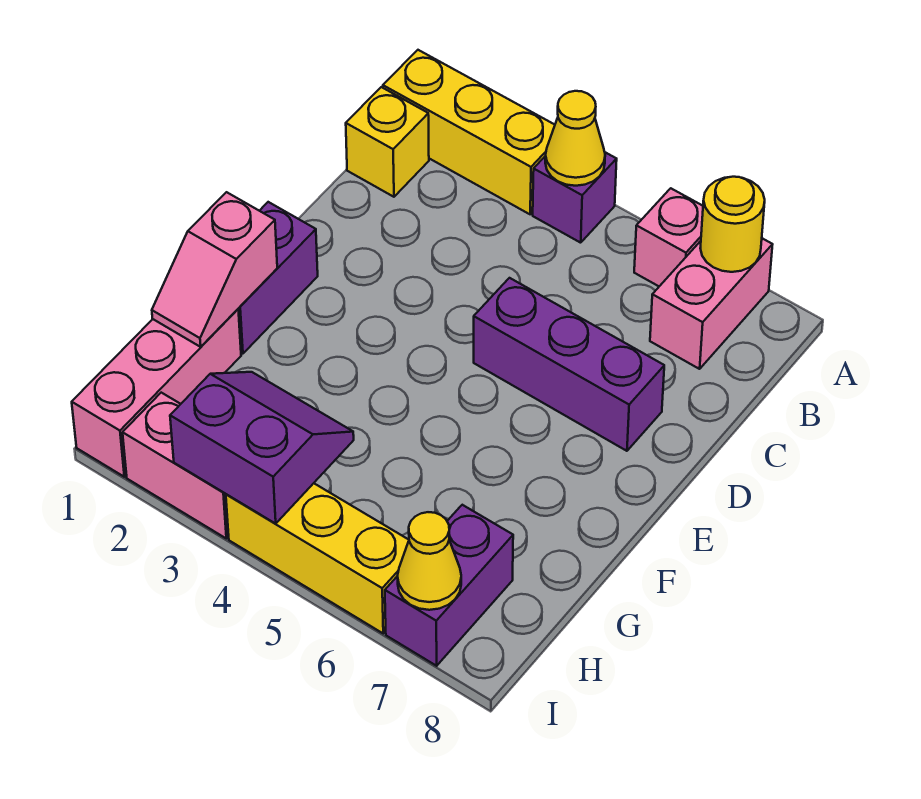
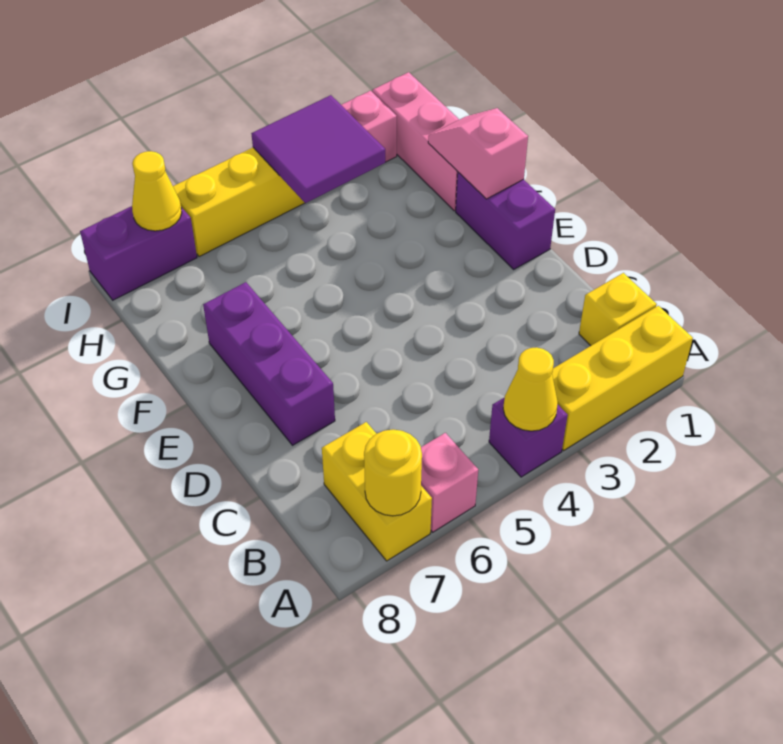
pink 1x2 brick [650,238,773,369] -> yellow 1x2 brick [322,422,432,561]
purple 1x3 brick [474,278,664,451] -> purple 1x3 brick turned to [203,282,335,445]
purple 2x2 slope [170,372,354,524] -> purple 2x2 tile [251,95,385,203]
purple 1x2 brick [385,505,513,666] -> purple 1x2 brick turned to [80,206,197,300]

